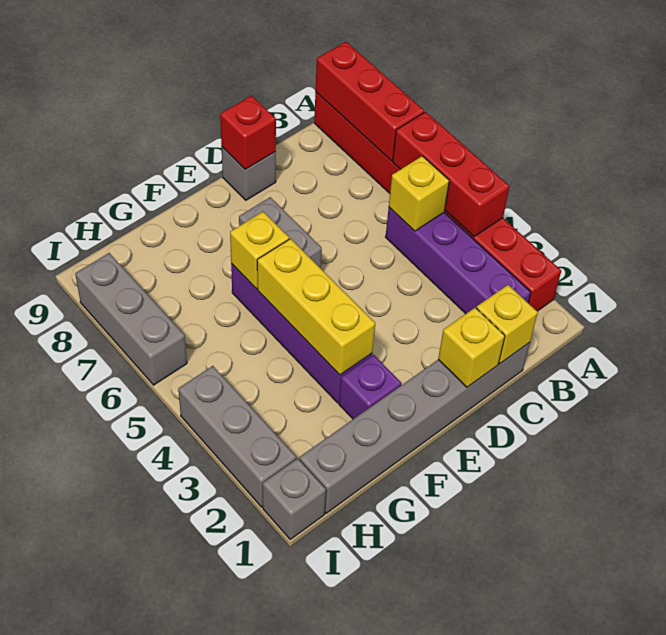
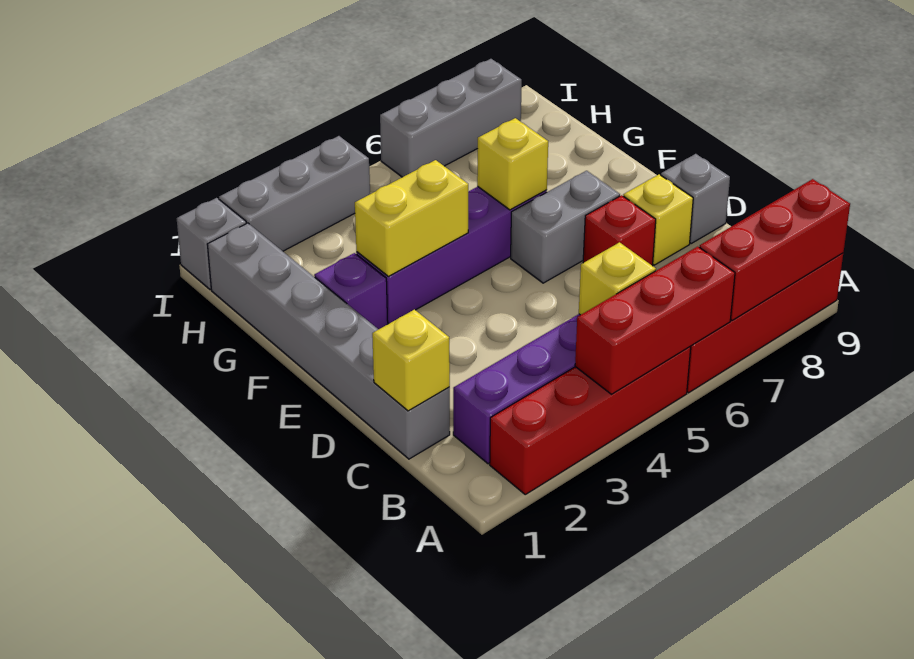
yellow 1x1 brick [438,308,505,387] -> yellow 1x1 brick moved to [623,174,693,265]
red 1x1 brick [220,96,276,169] -> red 1x1 brick moved to [583,195,656,266]
yellow 1x3 brick [257,239,375,375] -> yellow 1x2 brick [355,160,469,276]

